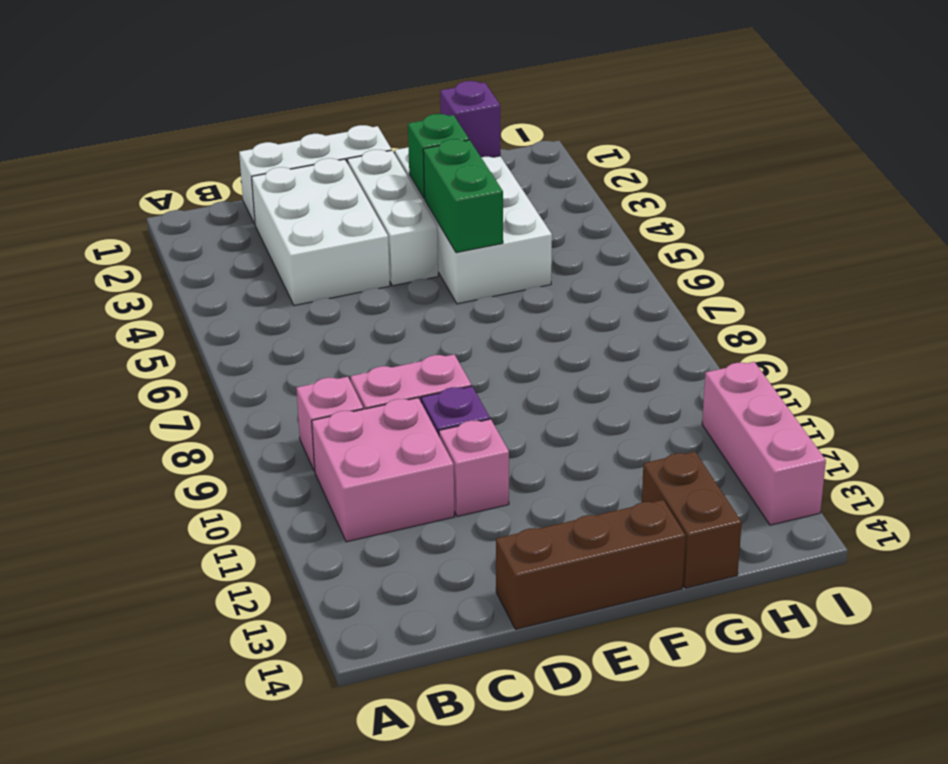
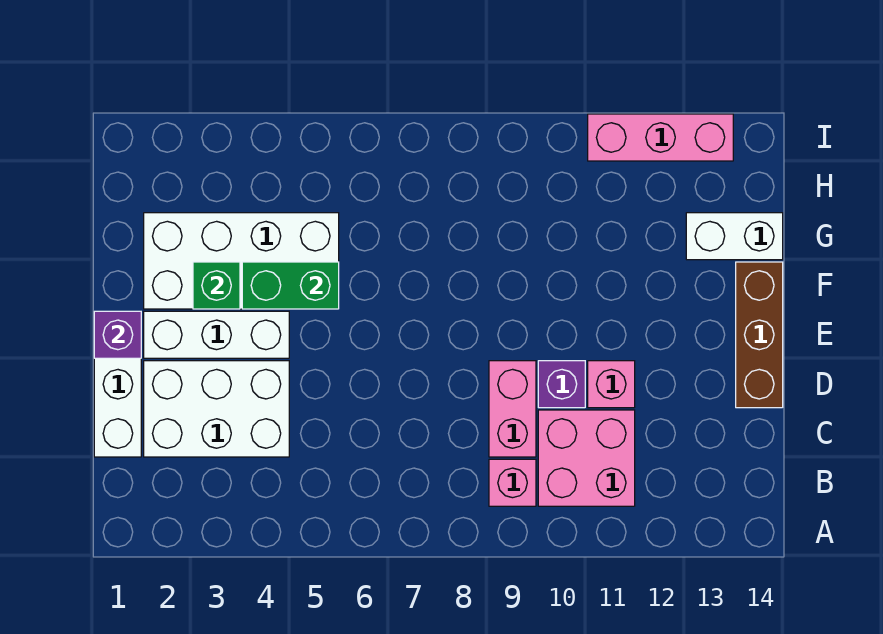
purple 1x1 brick [440,81,501,157] -> purple 1x1 brick moved to [94,311,141,358]
brown 1x2 brick [642,452,742,588] -> white 1x2 brick [686,213,783,260]

